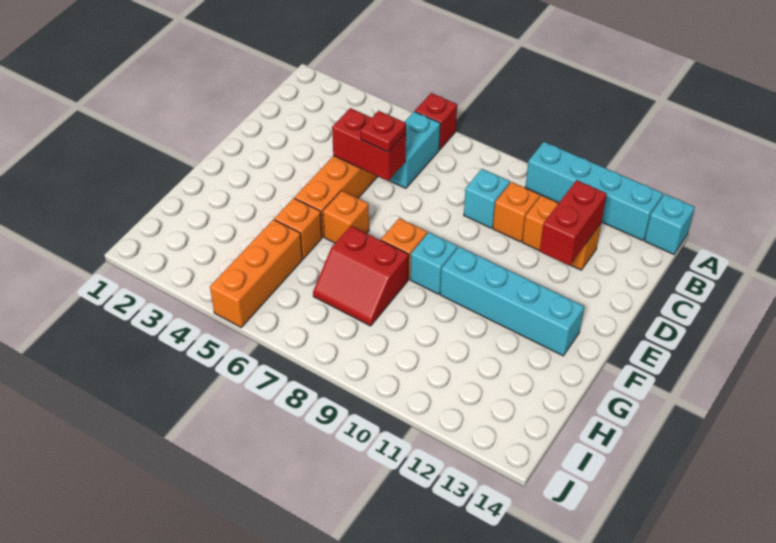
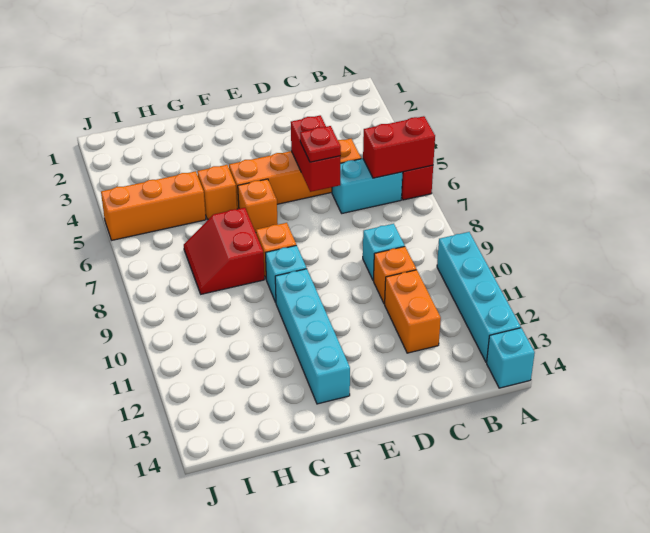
red 1x2 brick [540,180,607,266] -> red 1x2 brick moved to [363,116,435,178]

